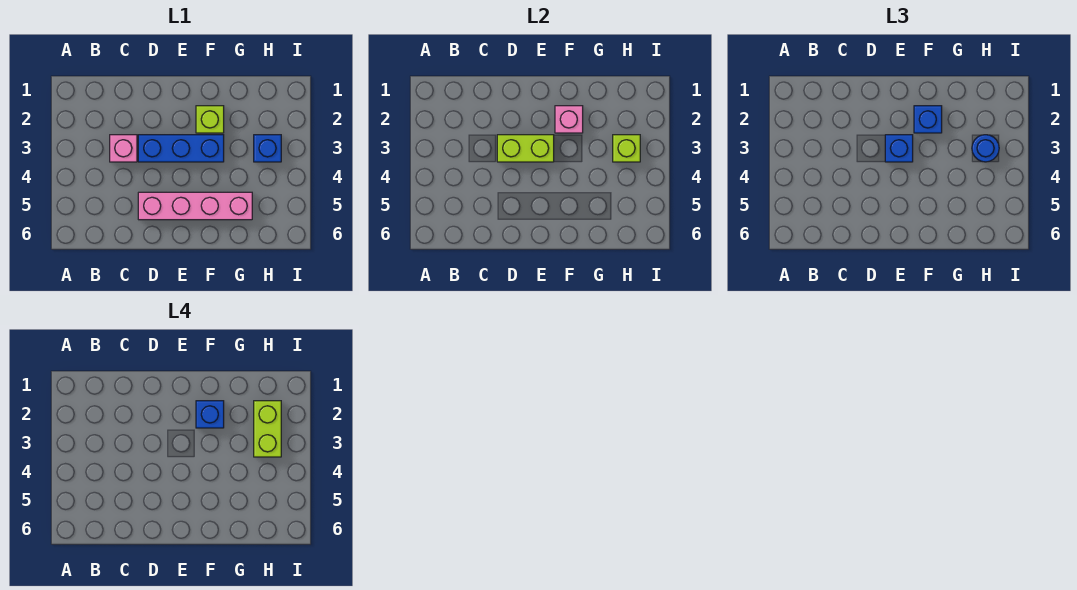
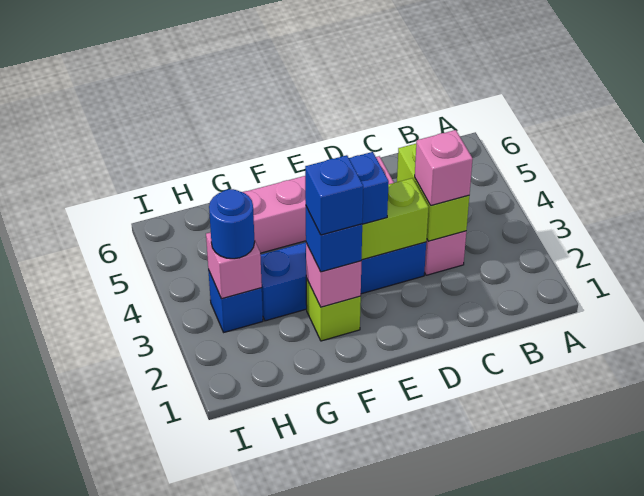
none -> pink 1x1 brick [415,130,473,205]
blue 1x3 brick [138,135,224,162] -> blue 1x4 brick [260,242,426,321]
lime 1x2 brick [254,401,281,457] -> lime 1x2 brick moved to [397,144,469,241]
lime 1x1 brick [613,135,640,162] -> pink 1x1 brick [206,232,262,299]

